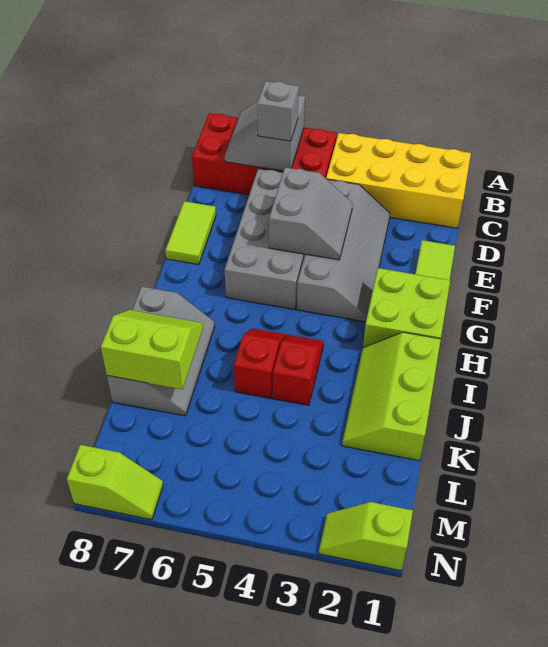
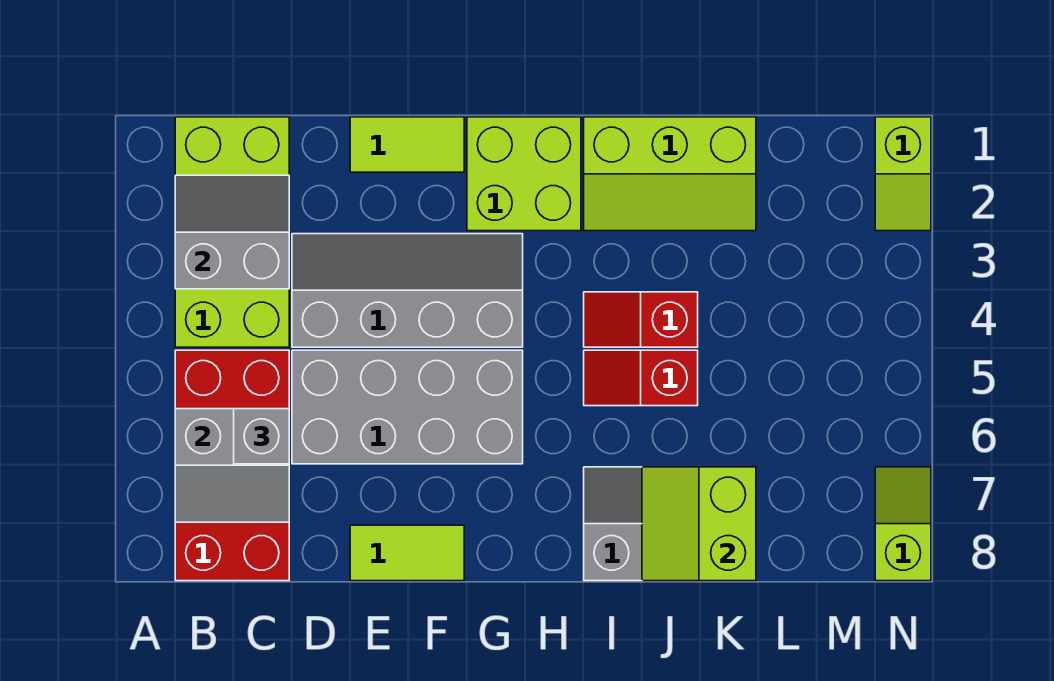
yellow 2x4 brick [326,133,471,228] -> lime 2x4 brick [175,117,289,347]
grey 2x2 slope [269,167,353,260] -> grey 2x2 slope moved to [175,175,289,289]

